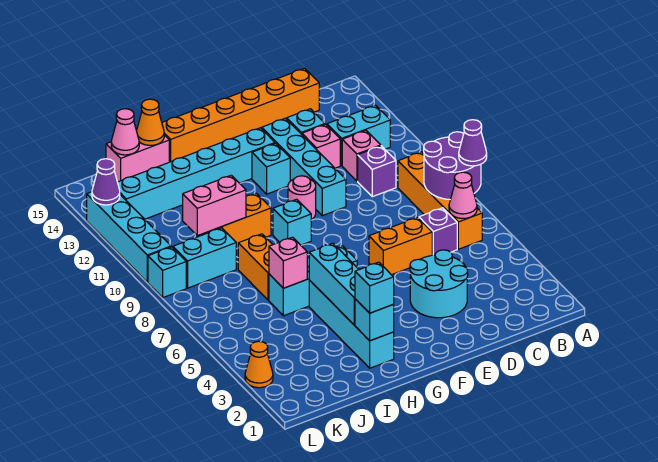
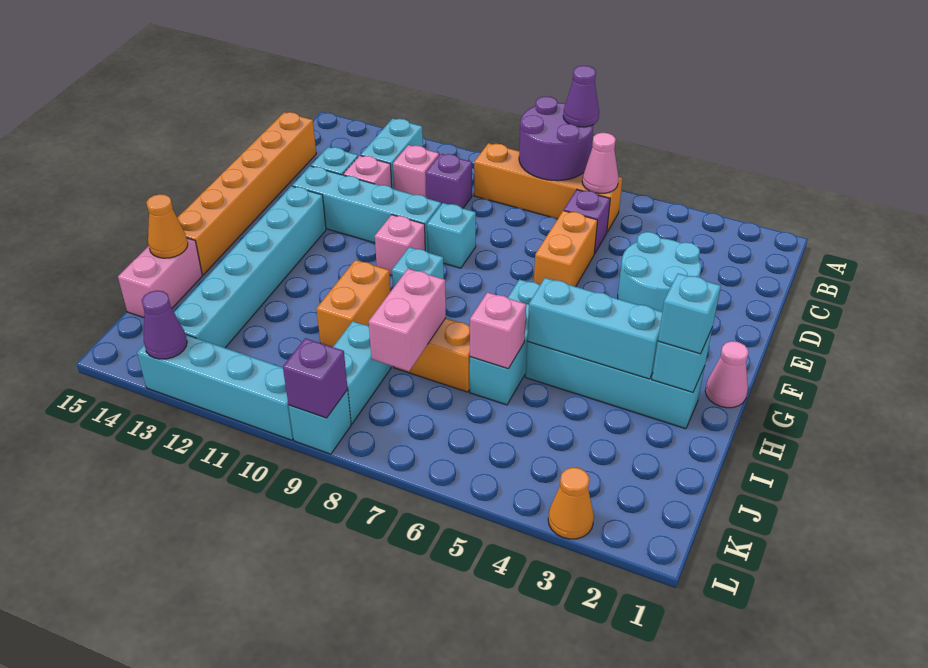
pink 1x1 round brick [288,176,316,220] -> pink 1x1 brick [375,215,425,275]
cyan 1x1 brick [252,143,290,194] -> cyan 1x1 brick moved to [427,203,476,268]
pink 1x2 brick [183,175,246,236] -> pink 1x2 brick moved to [369,269,446,371]
pink 1x1 cone [111,109,139,155] -> pink 1x1 cone moved to [705,341,748,408]
none -> purple 1x1 brick [283,338,348,418]

